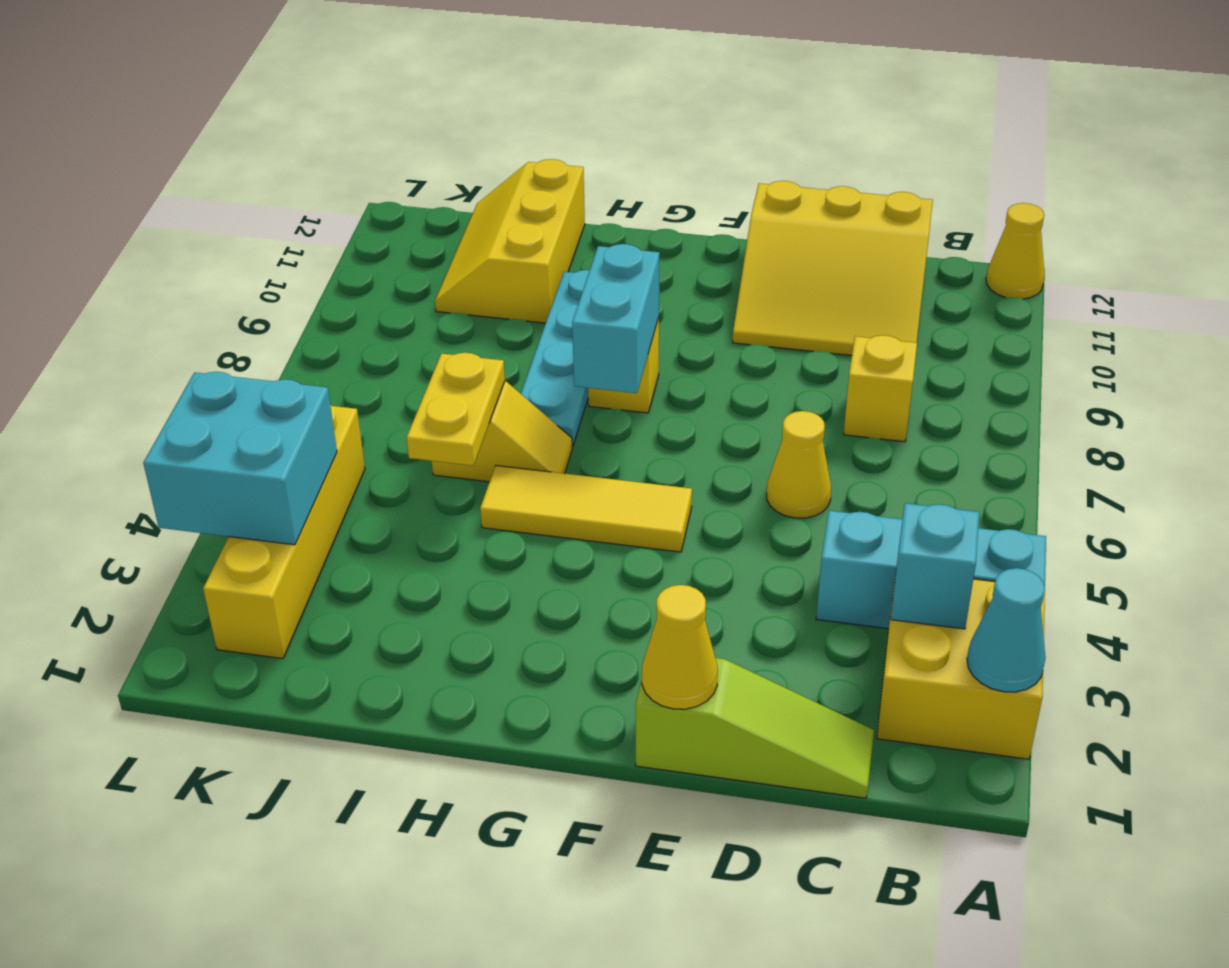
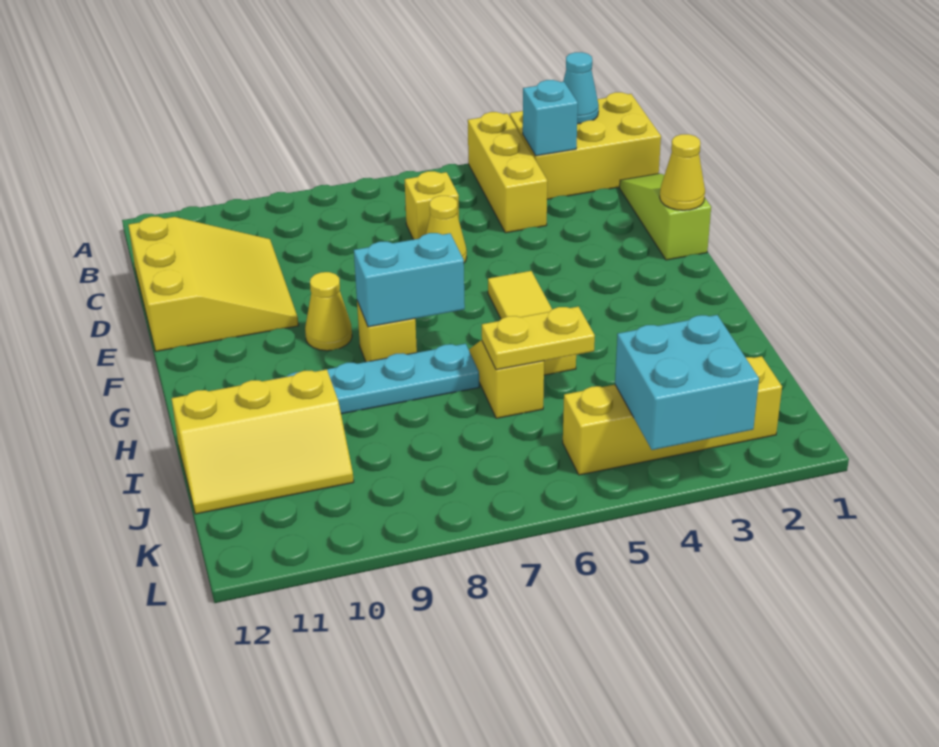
yellow 2x2 brick [877,575,1045,759] -> yellow 2x3 brick [510,92,661,199]
cyan 1x3 brick [816,511,1046,629] -> yellow 1x3 brick [468,112,547,233]
yellow 1x1 cone [986,203,1045,299] -> yellow 1x1 cone moved to [305,272,352,351]
yellow 1x1 brick [843,335,917,442] -> yellow 1x1 brick moved to [405,171,459,240]

